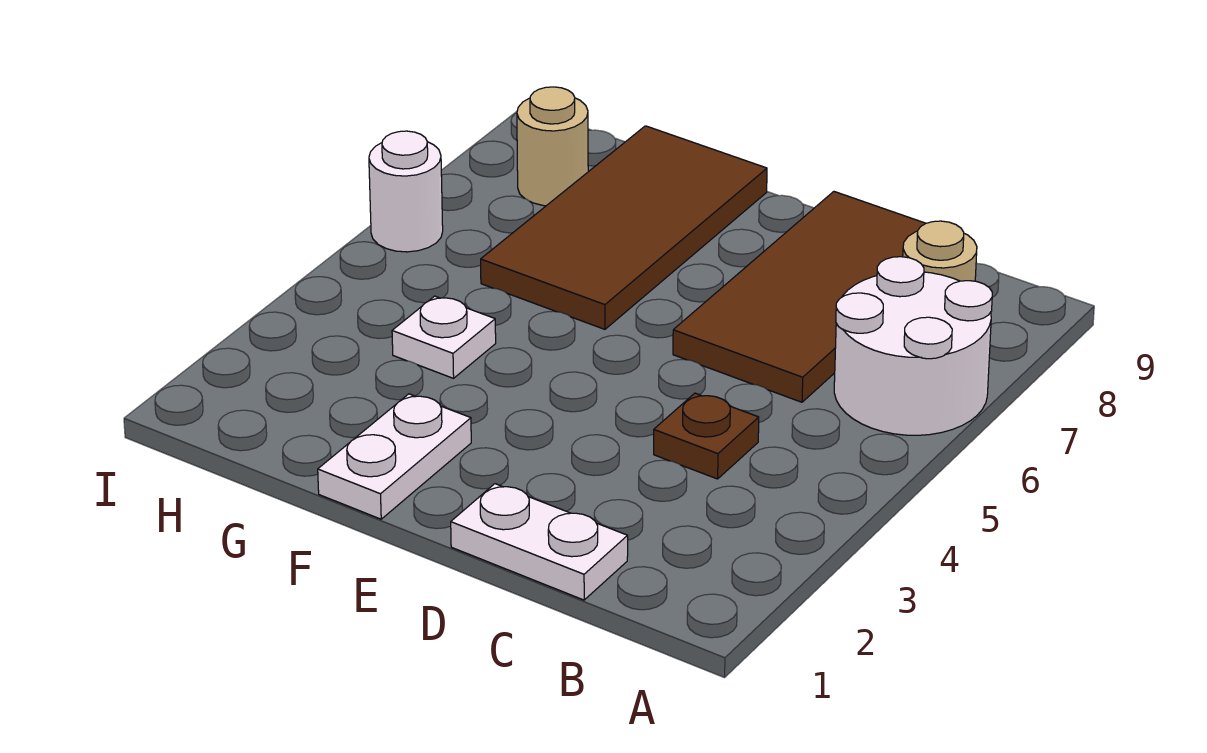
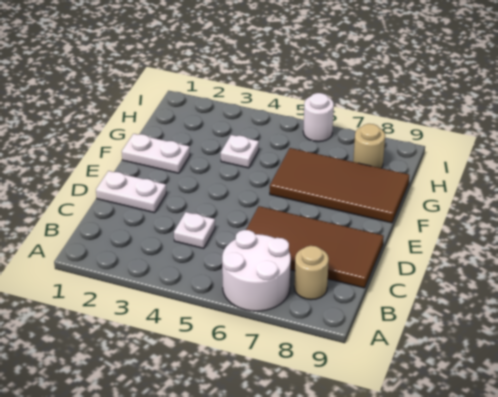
white 1x2 plate [451,484,628,600] -> white 1x2 plate turned to [96,171,166,213]
brown 1x1 plate [654,393,759,479] -> white 1x1 plate [174,212,215,248]

